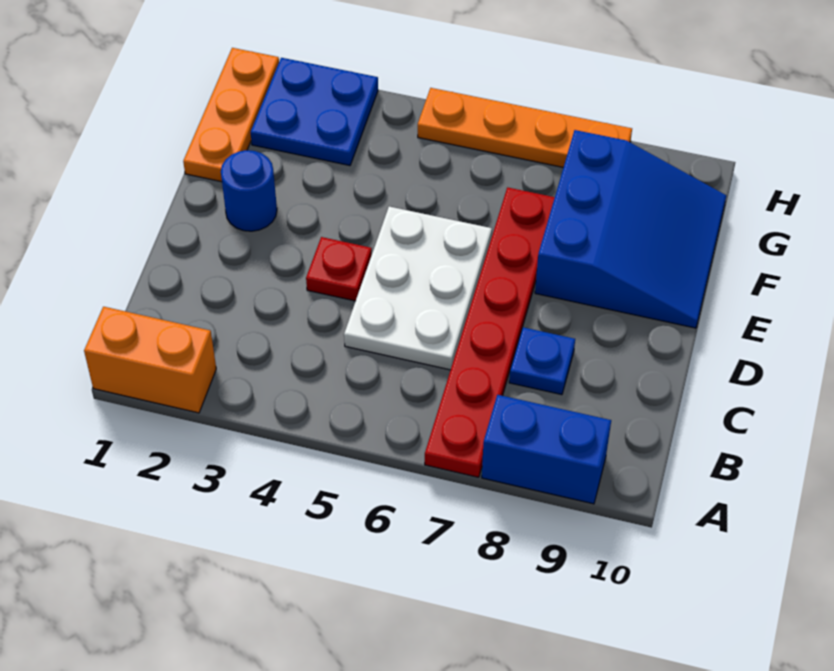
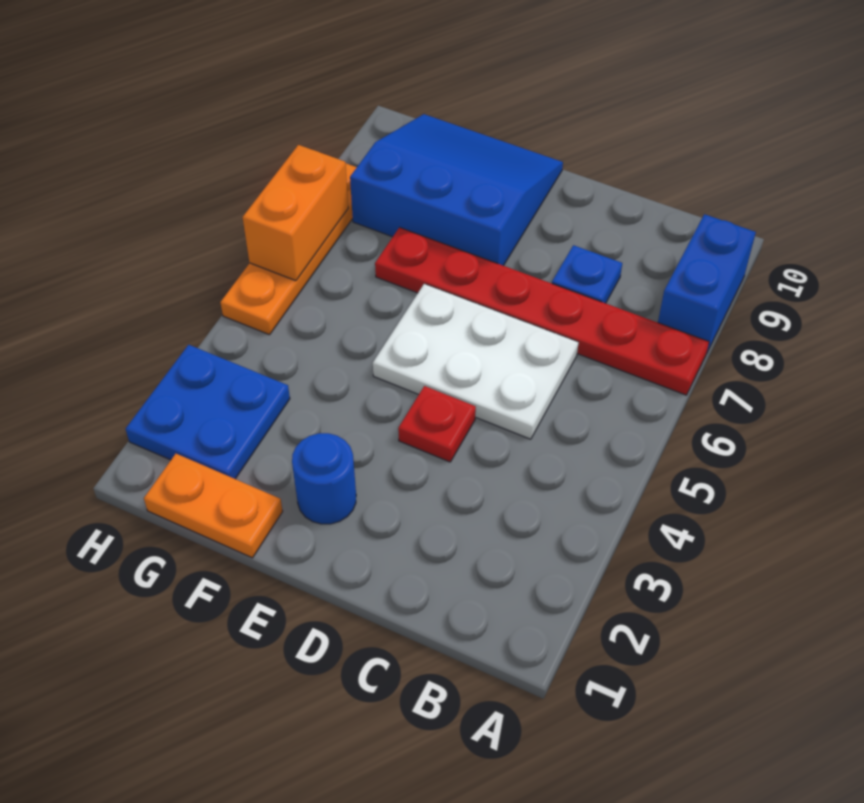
orange 1x2 brick [84,307,216,413] -> orange 1x2 brick moved to [243,145,348,281]
orange 1x3 plate [183,48,279,182] -> orange 1x2 plate [144,454,283,558]

